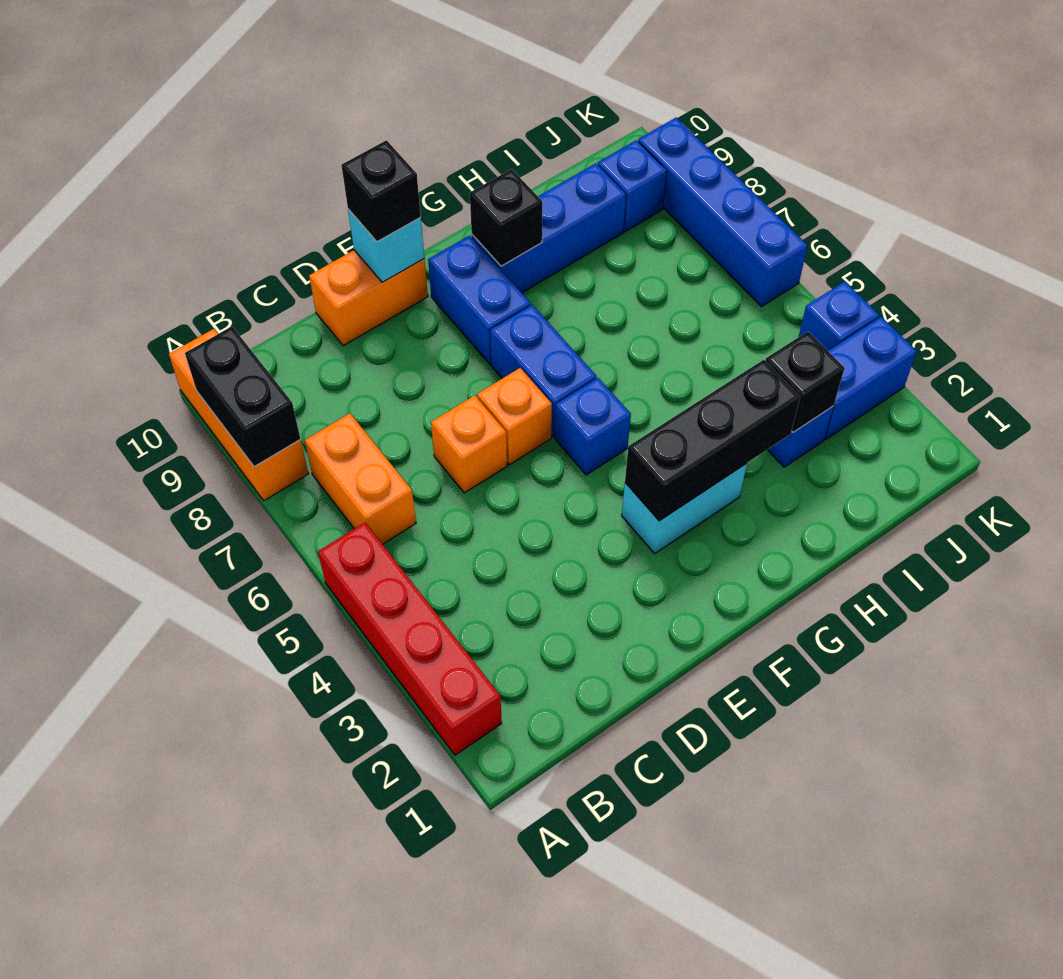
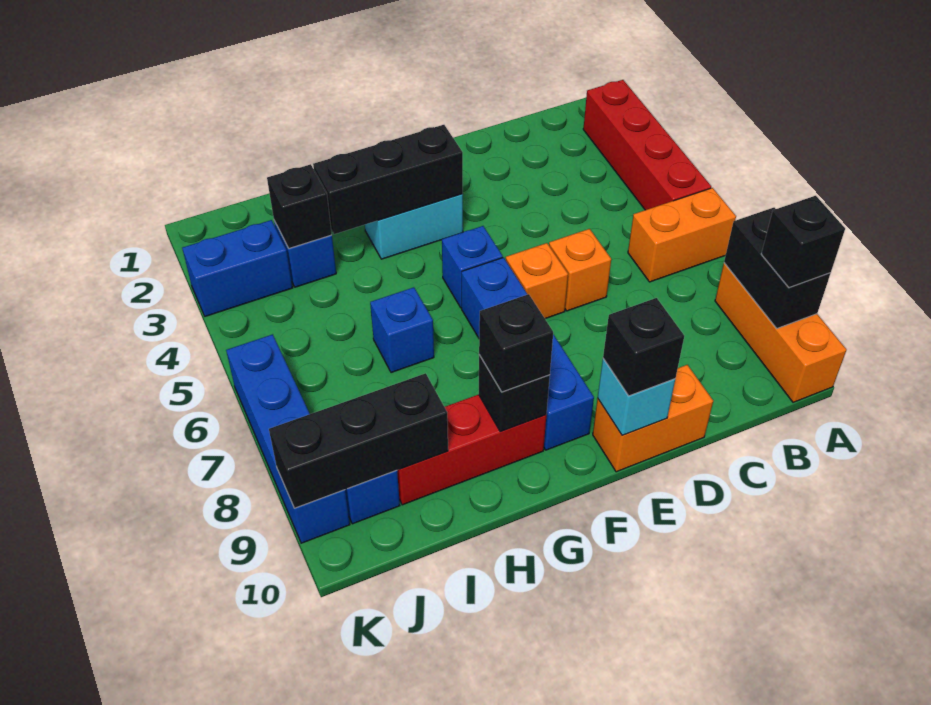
none -> black 1x1 brick [761,196,845,288]
orange 1x2 brick [305,413,416,544] -> orange 1x2 brick turned to [628,188,736,282]
blue 1x3 brick [472,163,626,293] -> red 1x3 brick [397,395,546,505]
none -> black 1x1 brick [479,294,553,392]
none -> black 1x3 brick [269,373,448,508]
blue 1x1 brick [799,281,879,351] -> blue 1x1 brick moved to [370,287,434,373]

